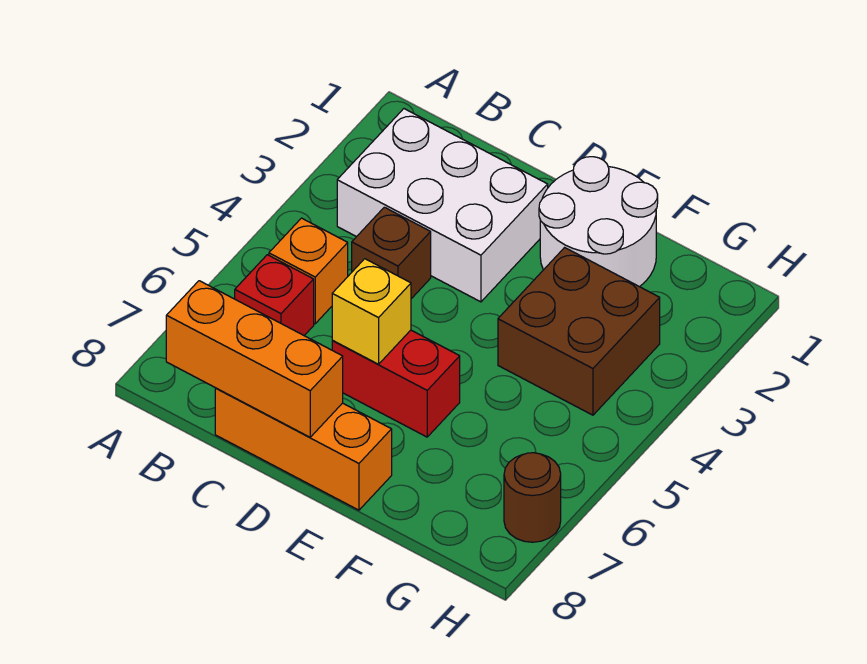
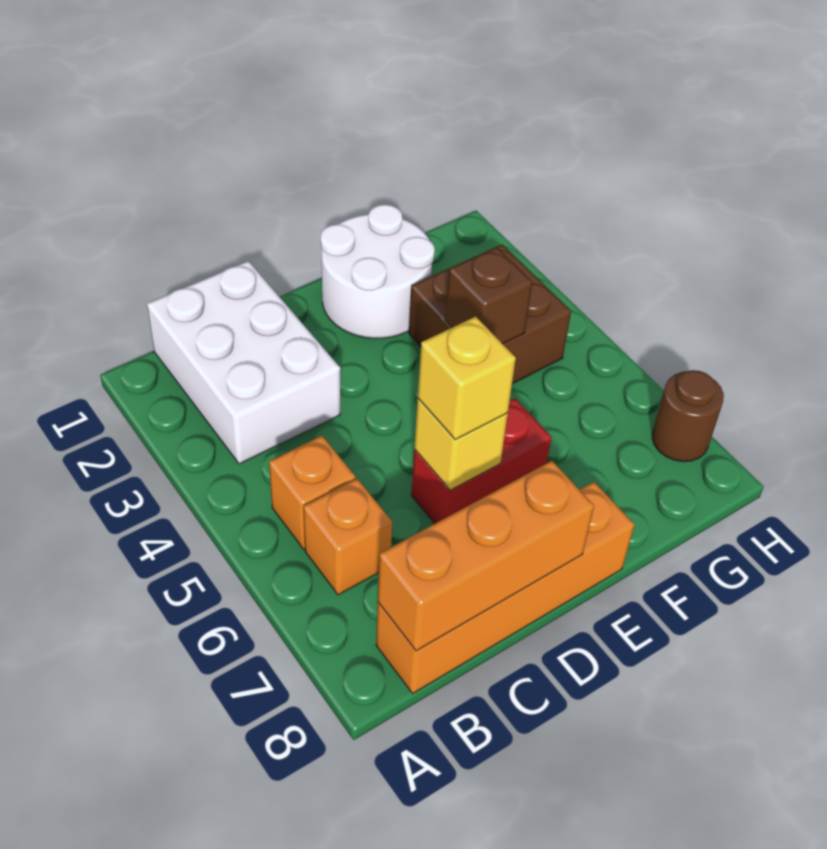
white 2x3 brick [337,109,548,302] -> white 2x3 brick turned to [147,261,340,464]
red 1x1 brick [235,255,314,335] -> orange 1x1 brick [303,479,392,595]
brown 1x1 brick [352,207,431,299] -> brown 1x1 brick moved to [445,247,532,344]
orange 1x3 brick [215,388,392,510] -> orange 1x4 brick [376,482,635,693]
none -> yellow 1x1 brick [418,317,516,440]

